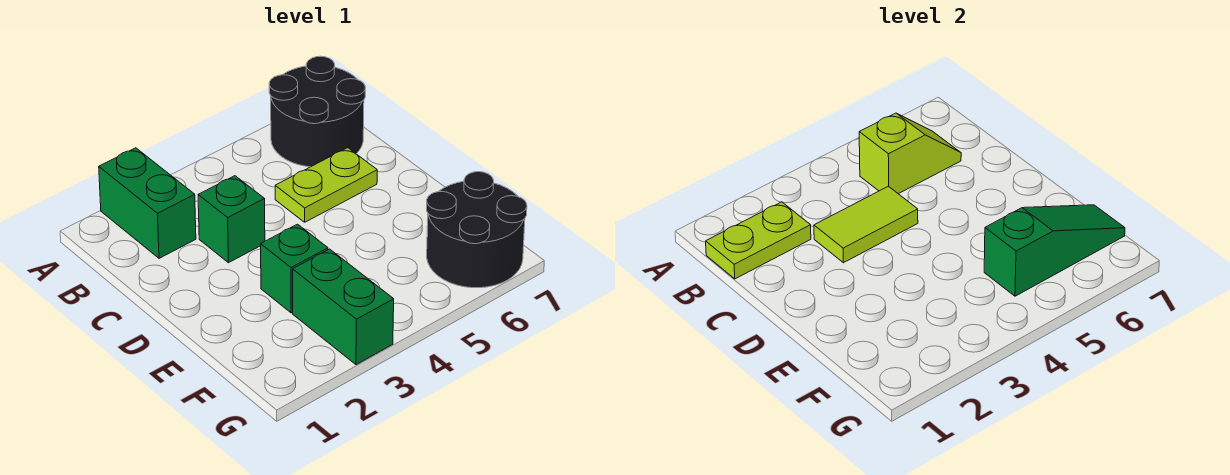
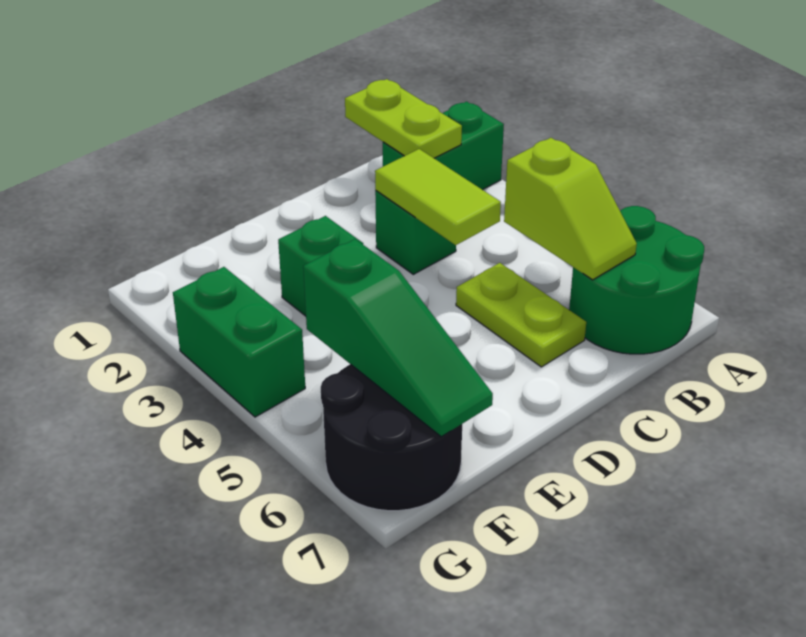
black 2x2 round brick [269,56,365,167] -> green 2x2 round brick [569,206,704,354]
green 1x2 brick [293,249,394,365] -> green 1x2 brick turned to [173,267,305,417]

